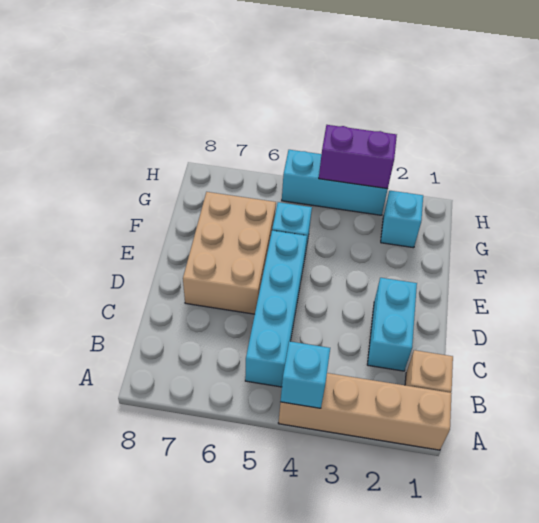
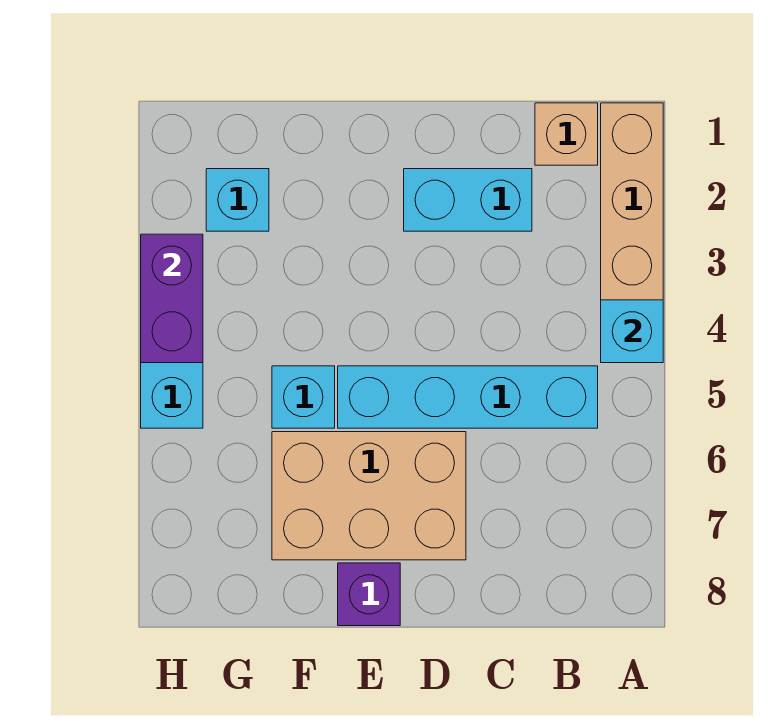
none -> purple 1x1 brick [338,563,400,626]

